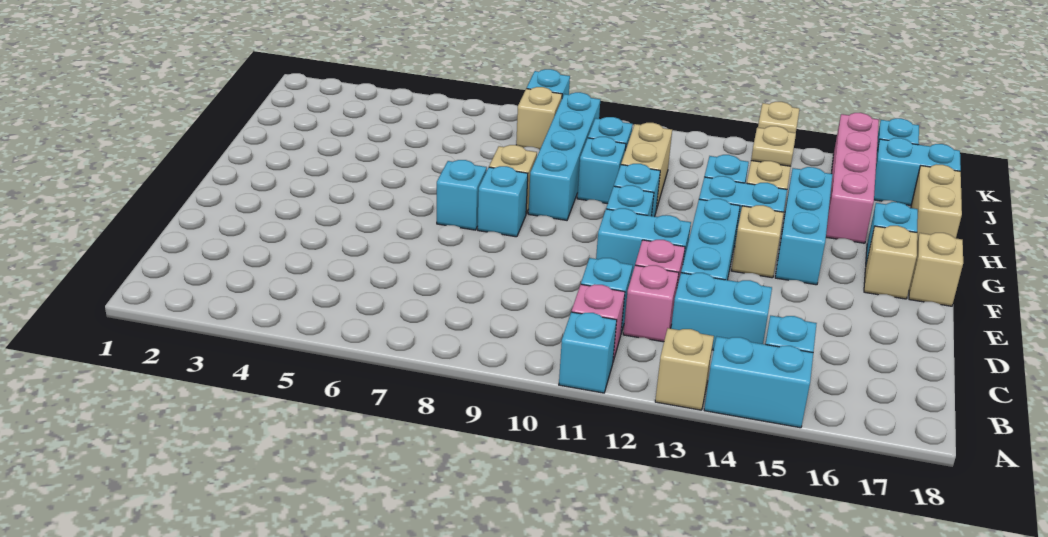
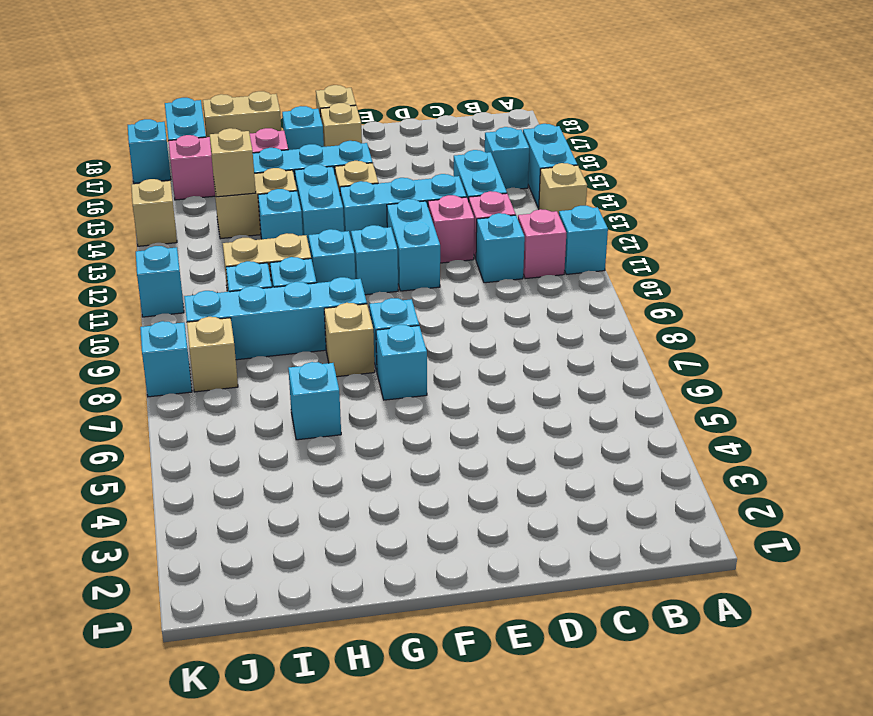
none -> cyan 1x1 brick [288,362,341,440]
pink 1x4 brick [826,113,879,243] -> pink 1x3 brick [169,128,288,200]
tan 1x1 plate [751,126,796,166] -> tan 1x1 brick [210,128,256,197]
none -> cyan 1x1 brick [136,246,184,317]

